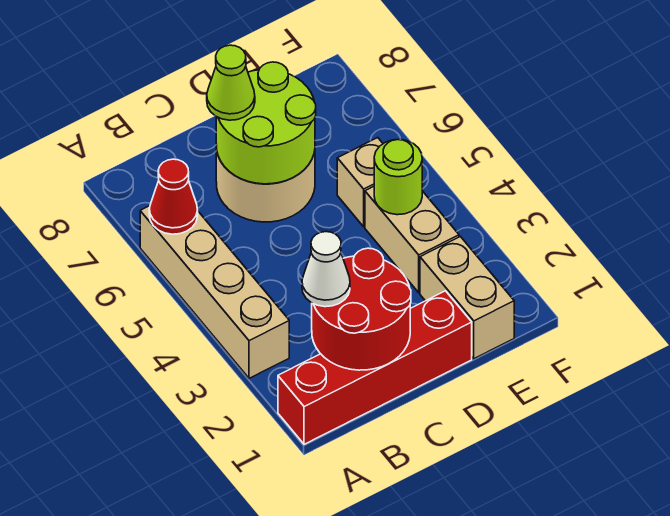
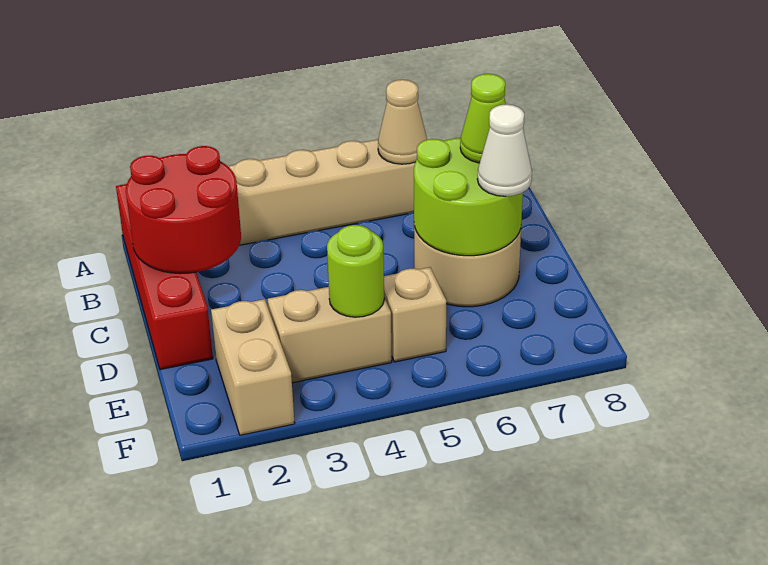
red 1x1 cone [149,159,198,234] -> tan 1x1 cone [378,80,427,164]
white 1x1 cone [302,232,350,307] -> white 1x1 cone moved to [477,104,532,196]
tan 1x2 brick [420,236,514,359] -> tan 1x2 brick turned to [211,299,295,435]

